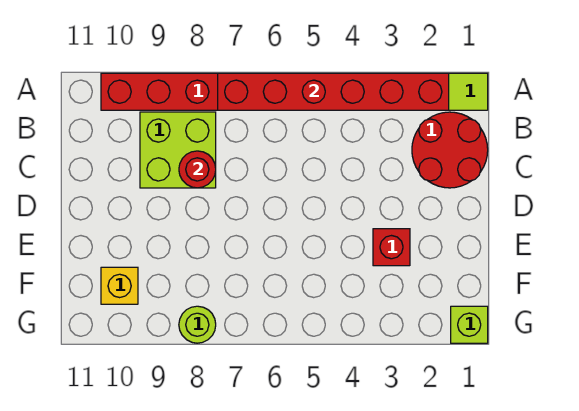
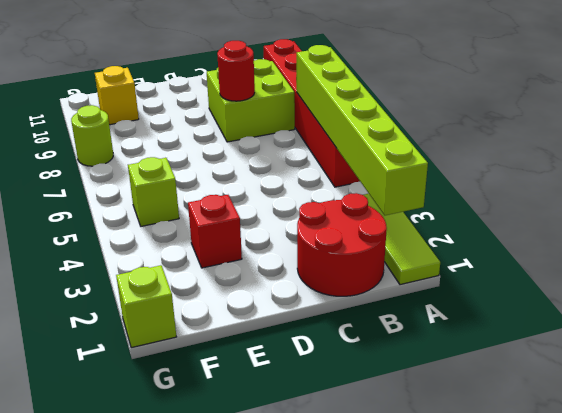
red 1x6 brick [218,73,449,110] -> lime 1x6 brick [297,45,428,215]
none -> lime 1x1 brick [128,157,179,226]

